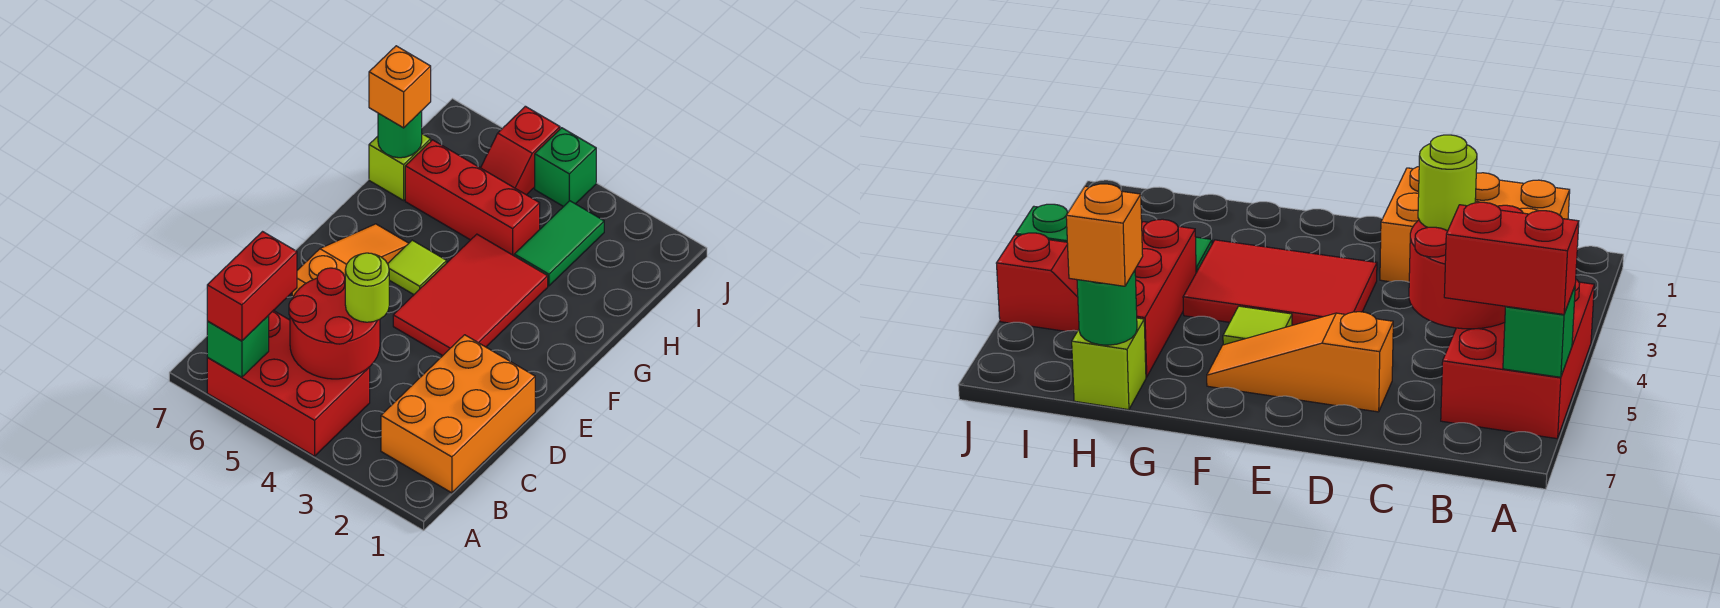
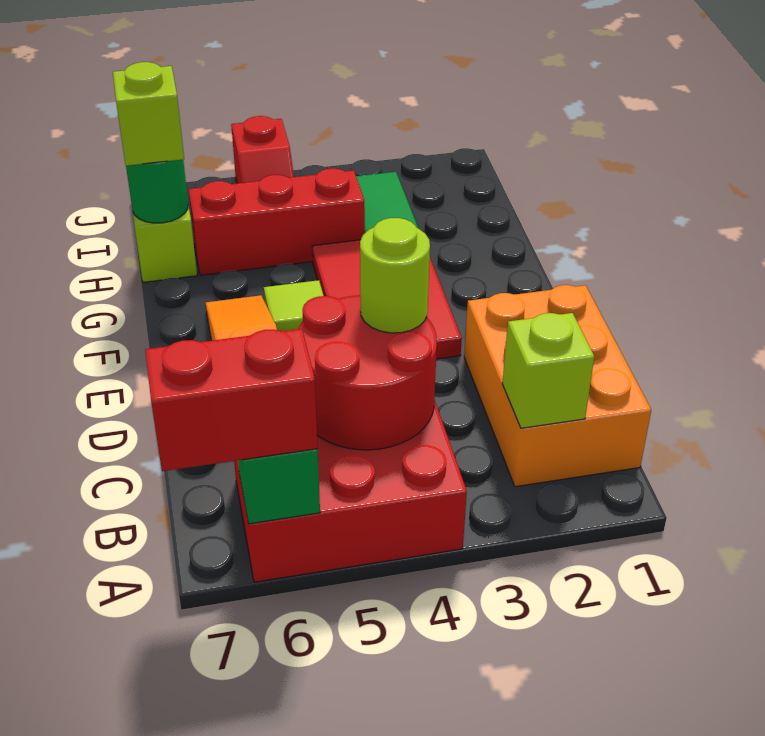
red 1x2 brick [207,232,297,341] -> red 1x2 brick turned to [145,329,318,471]
none -> lime 1x1 brick [502,313,594,428]
orange 1x1 brick [369,46,431,128] -> lime 1x1 brick [113,62,184,166]
green 1x1 brick [535,128,596,207] -> none

